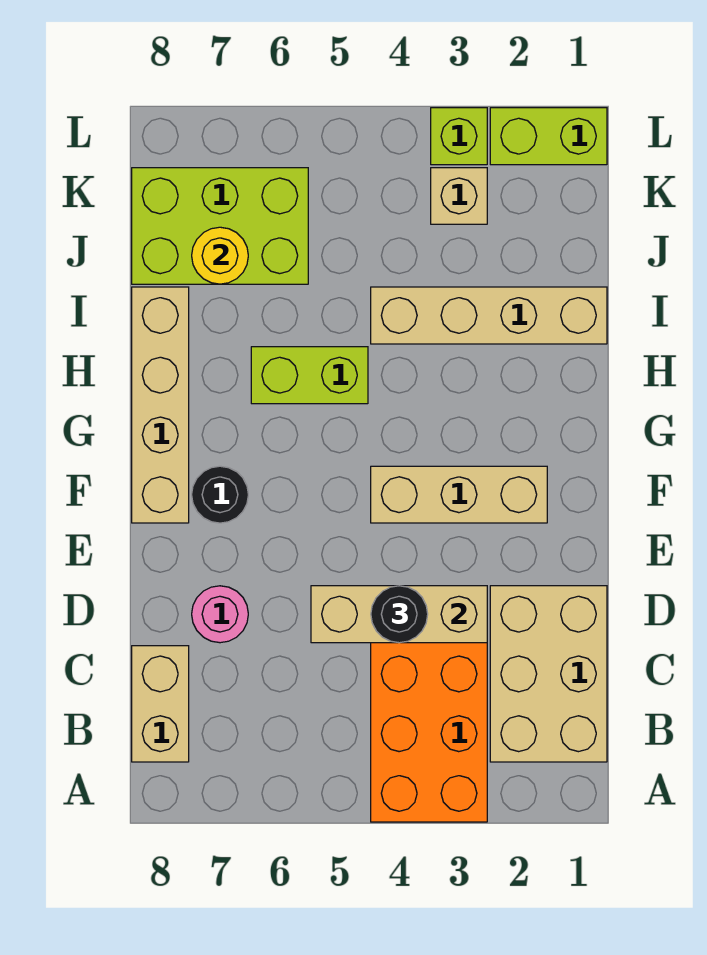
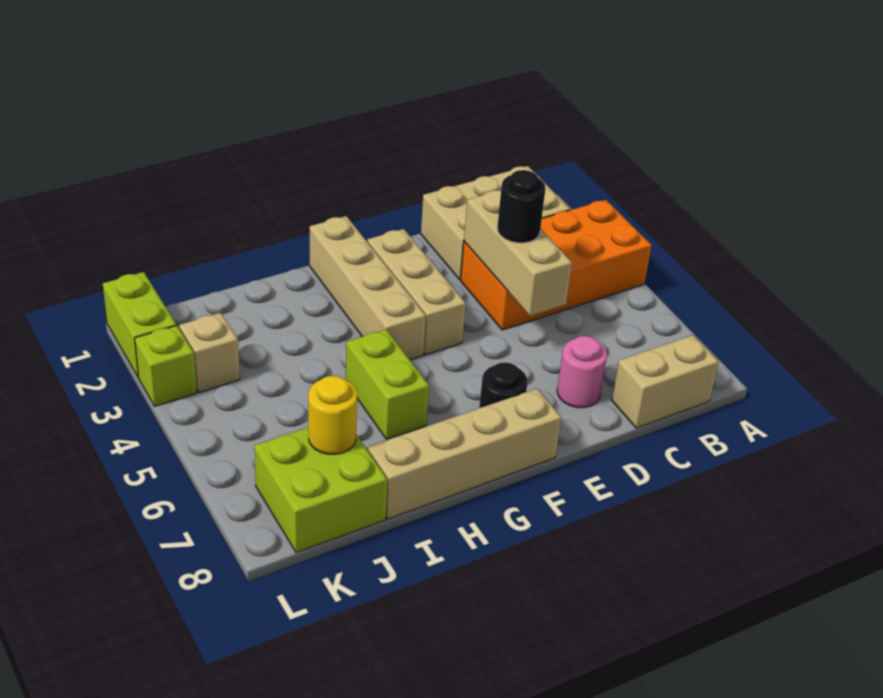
tan 1x4 brick [371,287,607,344] -> tan 1x4 brick moved to [310,216,426,360]
lime 2x3 brick [132,168,308,284] -> lime 2x2 brick [254,427,387,553]

